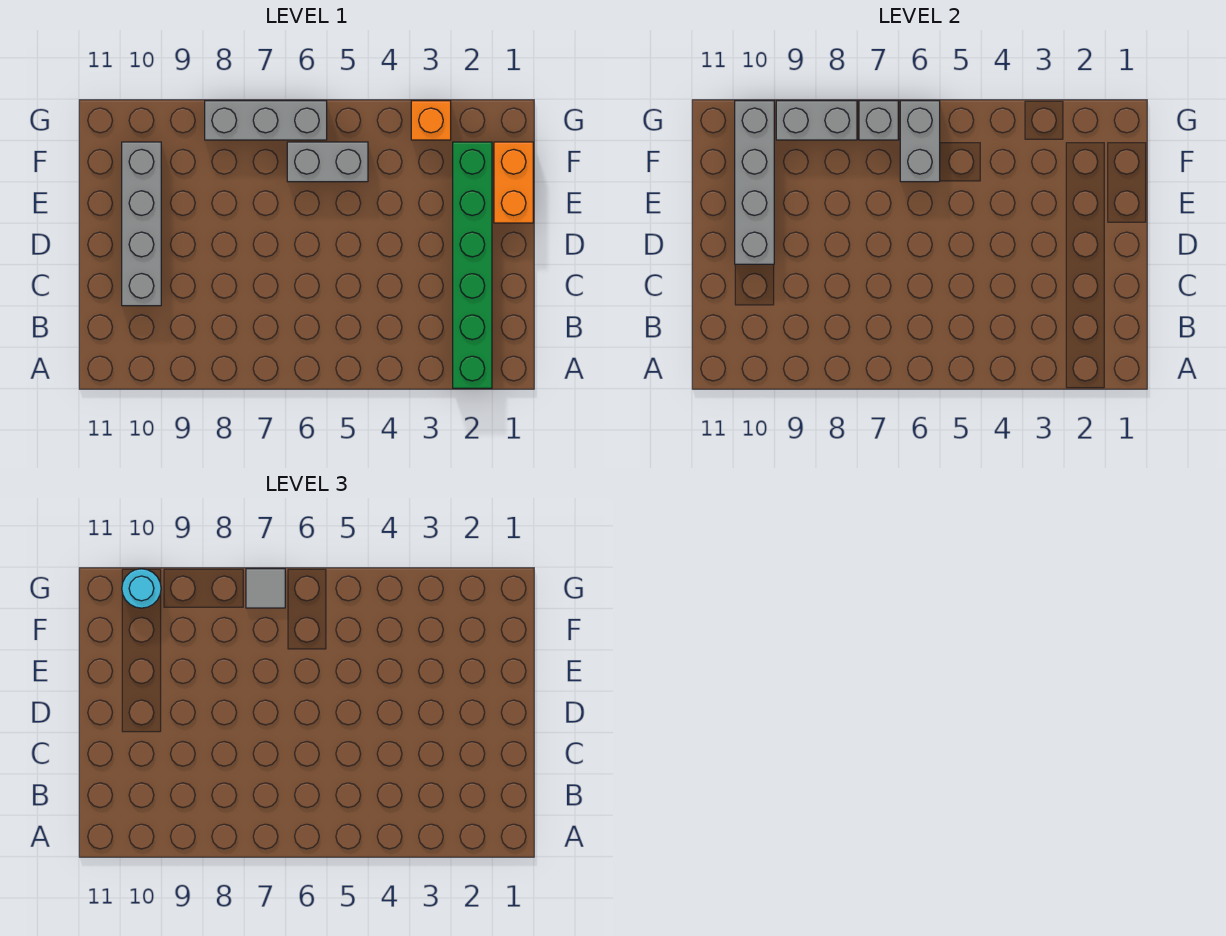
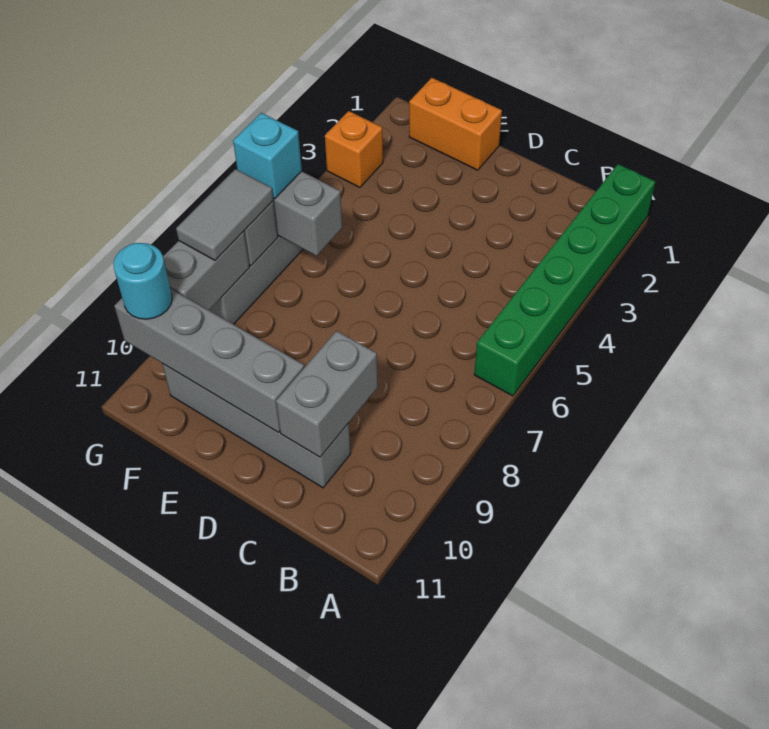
green 1x6 brick [453,142,492,388] -> green 1x6 brick turned to [474,164,655,396]
grey 1x2 brick [287,142,368,182] -> grey 1x2 brick moved to [276,331,378,457]
none -> cyan 1x1 brick [233,113,302,199]
grey 1x1 tile [246,569,285,608] -> grey 1x2 tile [176,169,273,260]

